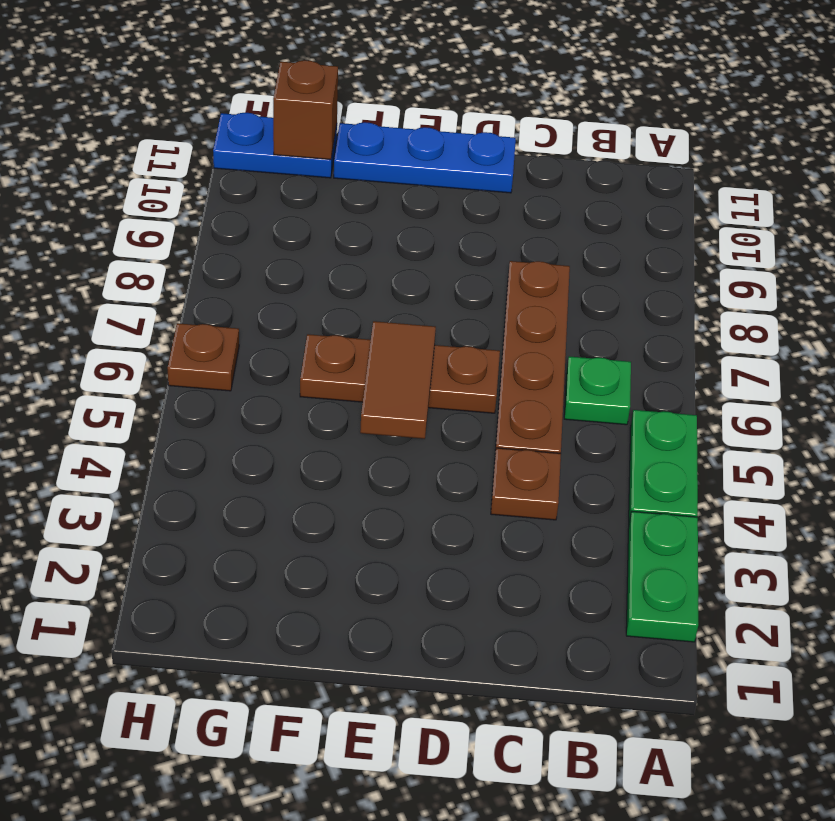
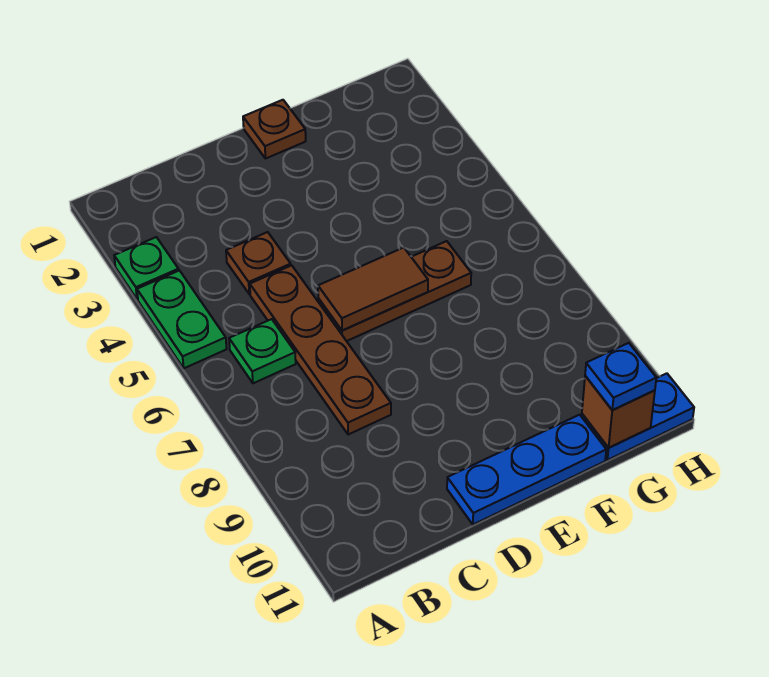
green 1x2 plate [626,512,698,642] -> green 1x1 plate [114,237,179,299]
brown 1x2 tile [360,321,436,439] -> brown 1x2 tile turned to [318,247,428,330]
none -> blue 1x1 plate [585,343,656,410]
brown 1x1 plate [168,323,239,391] -> brown 1x1 plate moved to [243,100,306,159]

